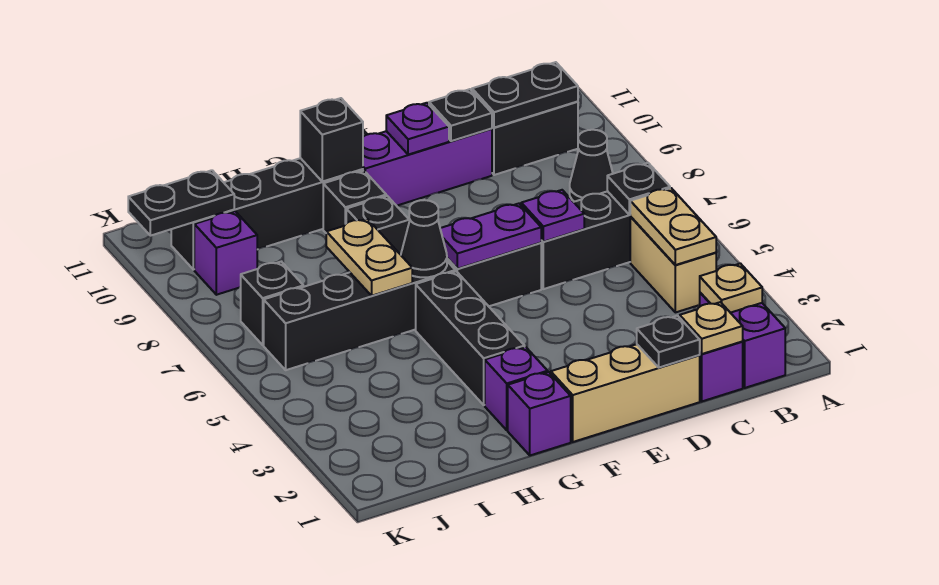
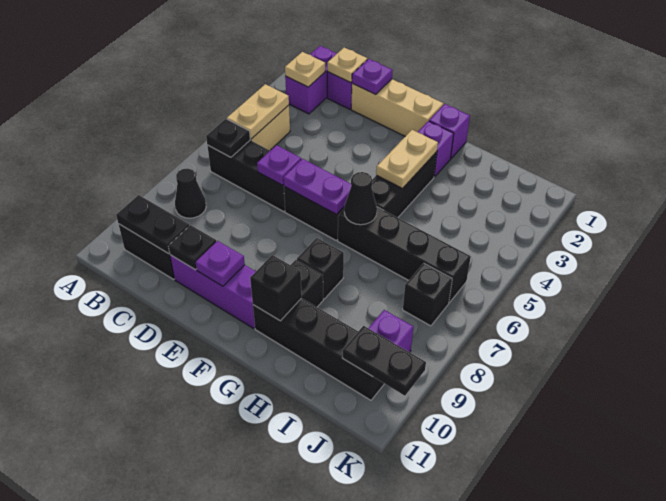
black 1x1 plate [637,316,700,367] -> purple 1x1 plate [352,59,393,95]
tan 1x2 plate [326,219,412,296] -> tan 1x2 plate moved to [376,130,438,189]

